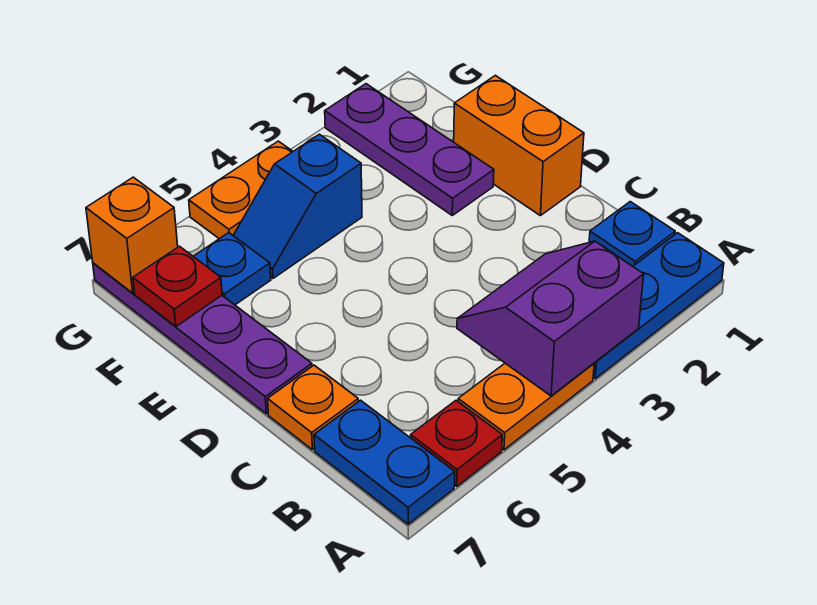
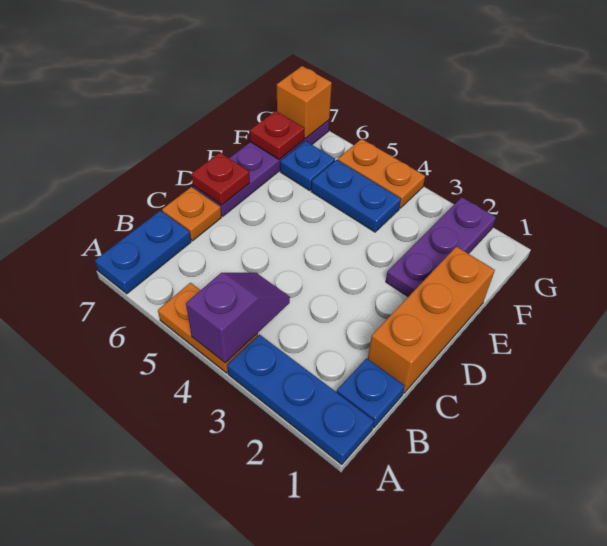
purple 2x2 slope [457,241,644,396] -> purple 1x2 slope [186,273,290,363]
red 1x1 plate [411,401,502,486] -> red 1x1 plate moved to [191,153,250,205]
orange 1x2 brick [454,75,584,216] -> orange 1x3 brick [368,246,495,393]
blue 1x2 slope [233,134,362,278] -> blue 1x2 plate [311,160,401,232]

